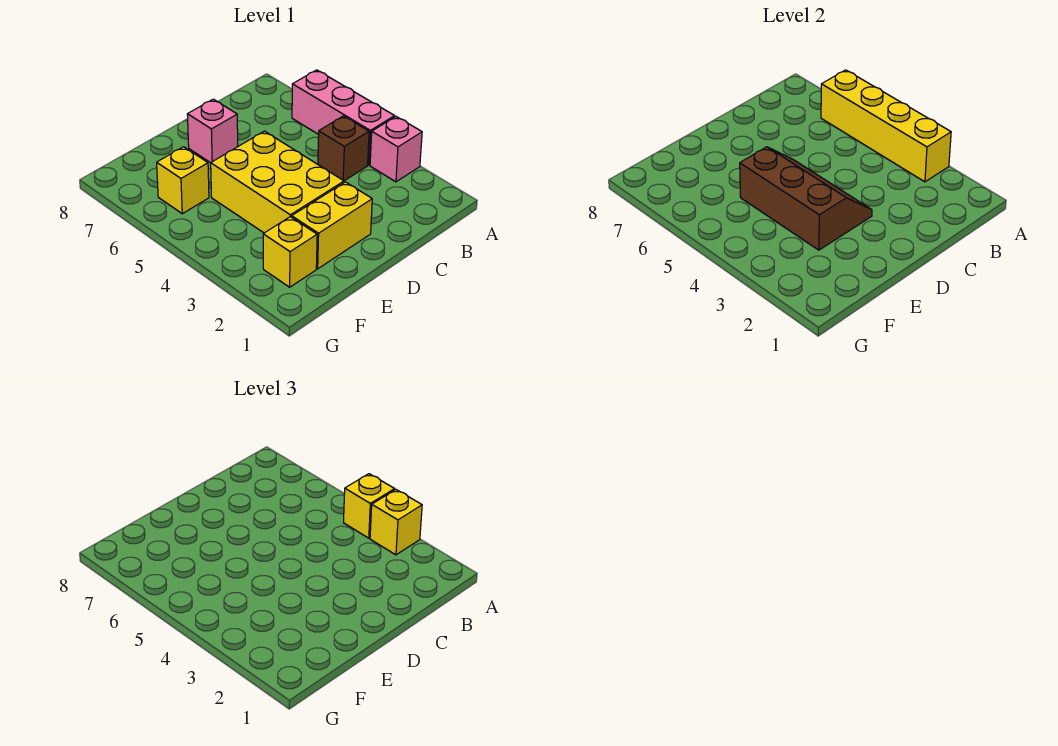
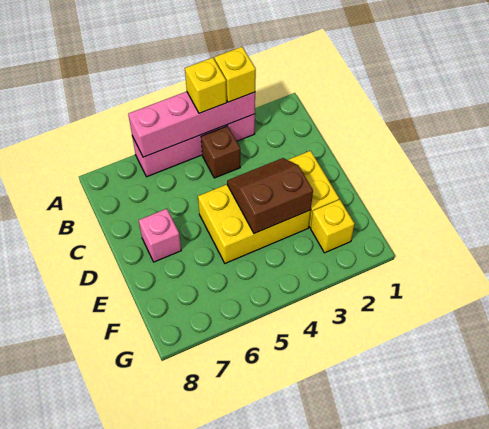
yellow 1x4 brick [821,70,951,182] -> pink 1x4 brick [128,92,255,157]
brown 2x3 slope [740,147,872,250] -> brown 2x2 slope [227,158,313,233]
yellow 1x1 brick [157,147,209,214] -> none

